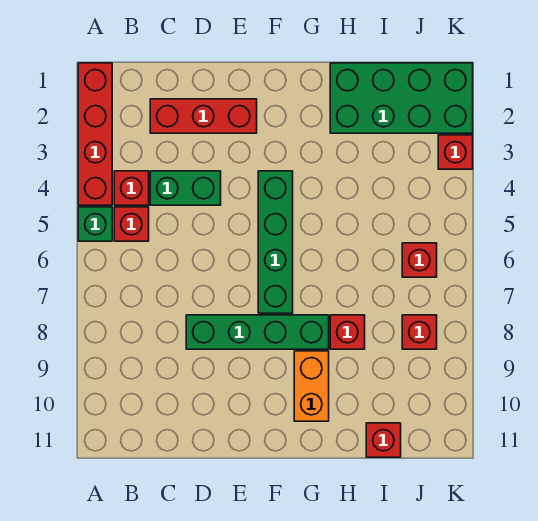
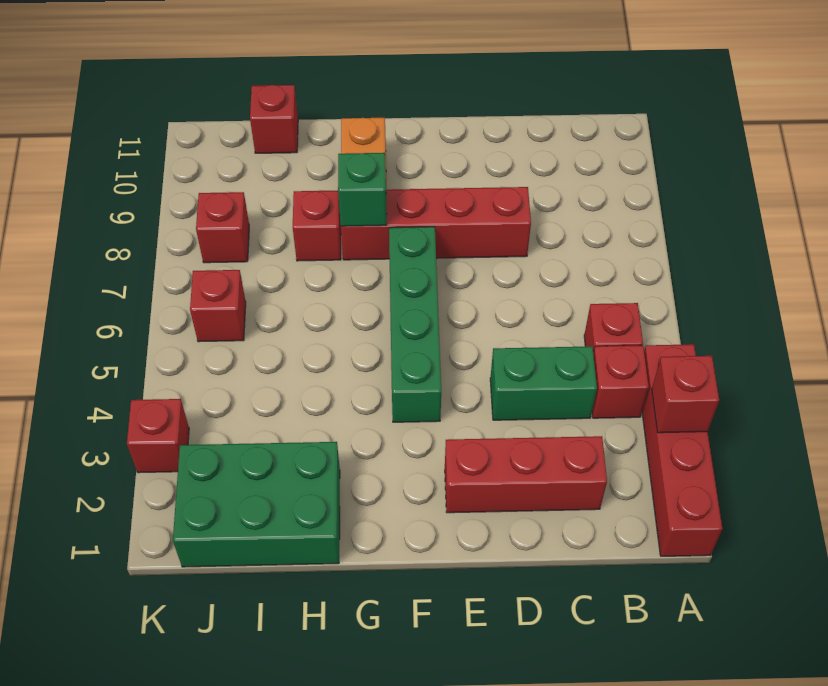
none -> red 1x1 brick [652,356,719,433]
green 1x1 brick [78,207,112,241] -> green 1x1 brick moved to [338,153,387,226]
green 1x4 brick [186,315,329,349] -> red 1x4 brick [341,187,531,260]
green 2x4 brick [330,63,473,133] -> green 2x3 brick [173,442,340,567]

